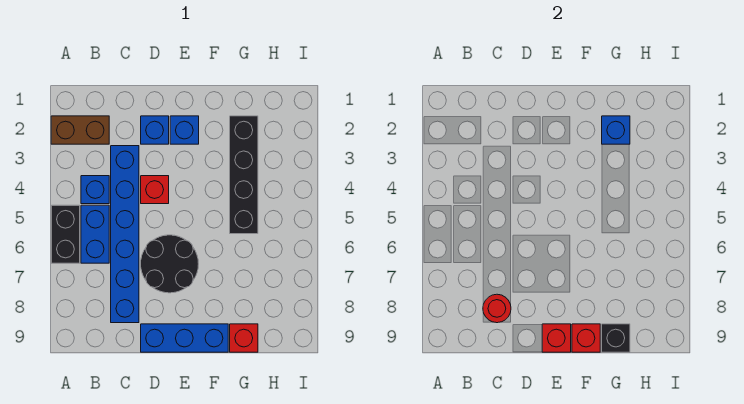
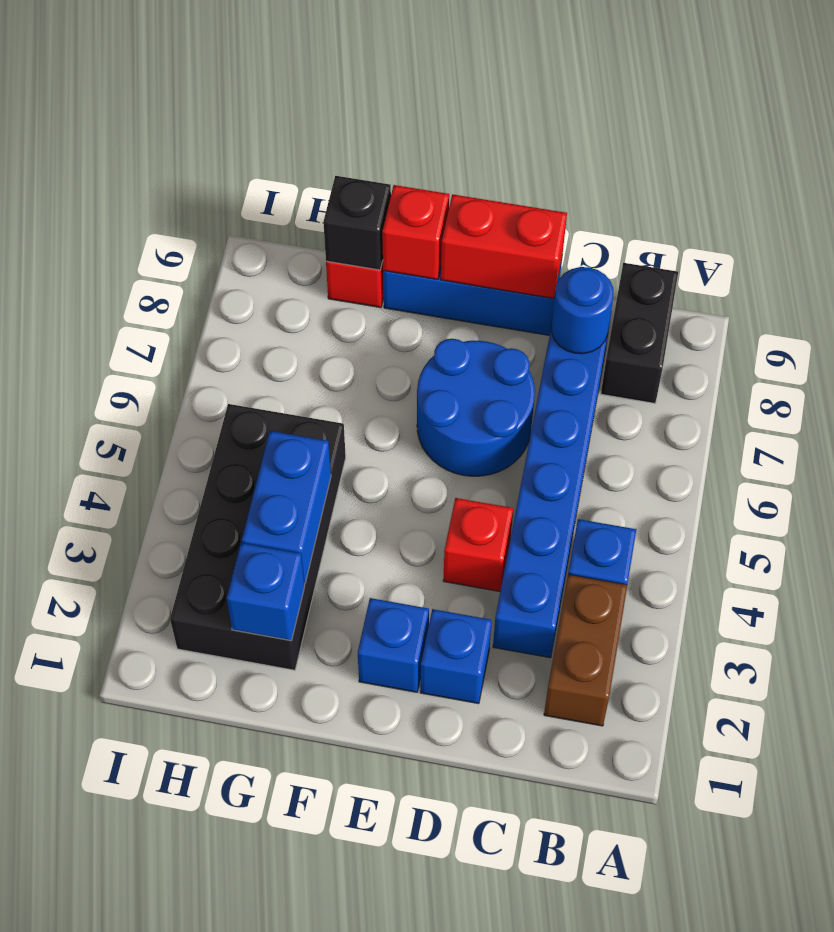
brown 1x2 brick [51,116,109,144] -> brown 1x2 brick turned to [544,575,627,726]
black 1x2 brick [51,205,80,263] -> black 1x2 brick moved to [601,263,678,403]
blue 1x2 brick [81,205,109,263] -> blue 1x2 brick moved to [242,431,331,583]
red 1x1 round brick [483,294,511,323] -> blue 1x1 round brick [552,267,613,354]
black 2x2 round brick [141,235,198,293] -> blue 2x2 round brick [417,339,535,476]
red 1x1 brick [542,324,571,352] -> red 1x2 brick [441,194,567,299]
black 1x4 brick [230,116,258,234] -> black 2x4 brick [170,404,346,670]

